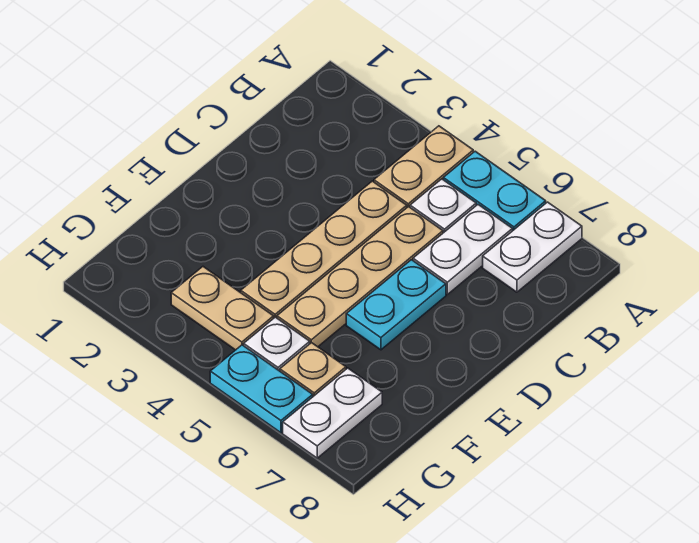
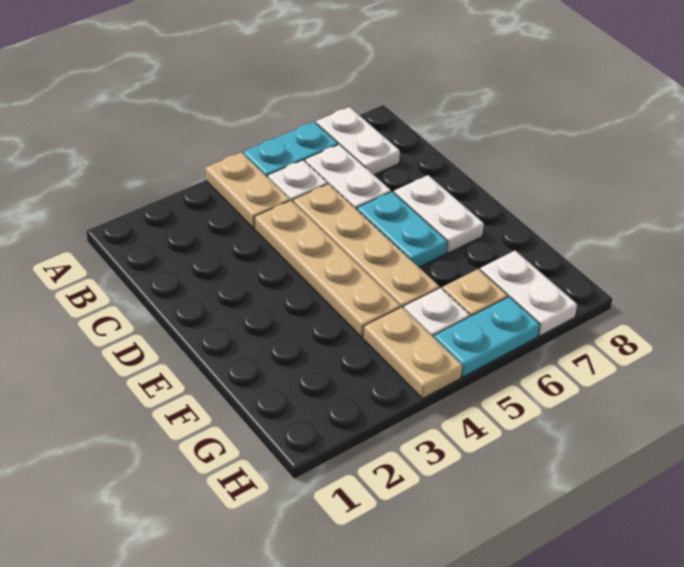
none -> white 1x2 plate [394,175,484,253]
tan 1x2 plate [171,267,274,350] -> tan 1x2 plate turned to [363,307,462,399]

